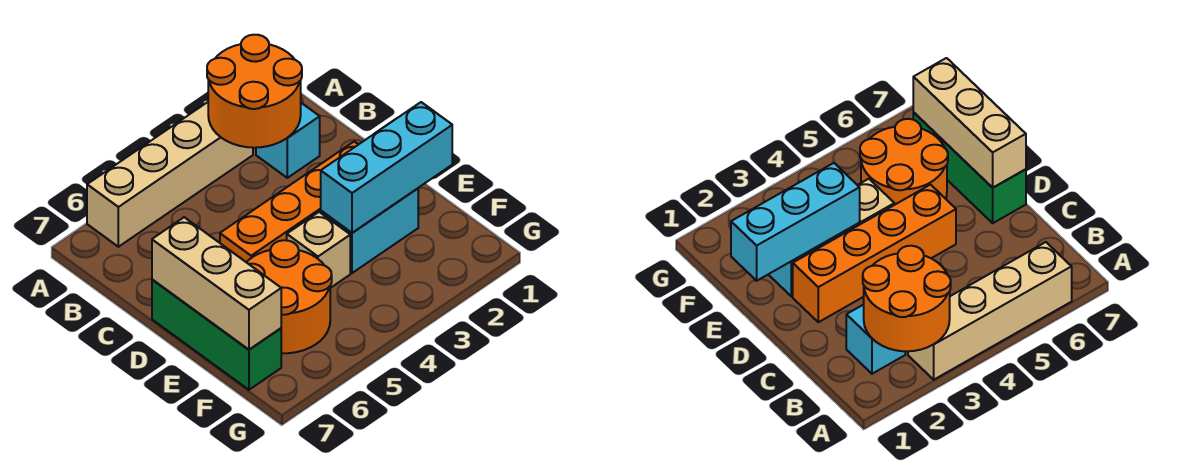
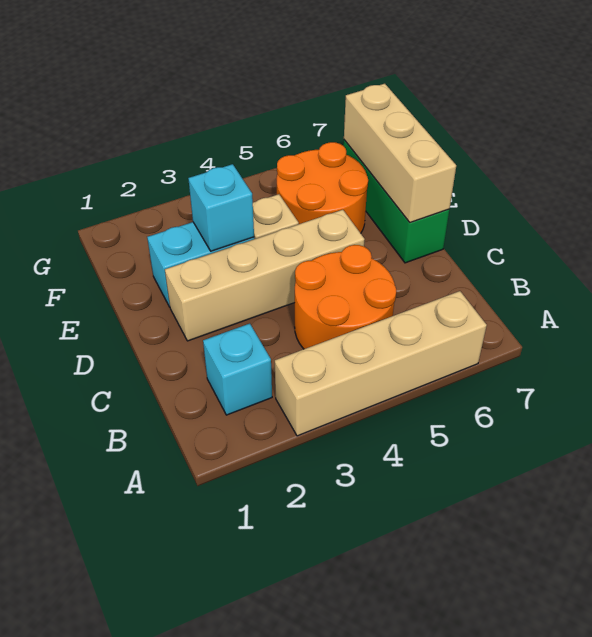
orange 2x2 round brick [207,35,302,148] -> orange 2x2 round brick moved to [295,245,396,349]
orange 1x4 brick [220,142,359,262] -> tan 1x4 brick [165,210,365,341]
cyan 1x3 brick [321,102,452,233] -> cyan 1x1 brick [188,164,254,251]

